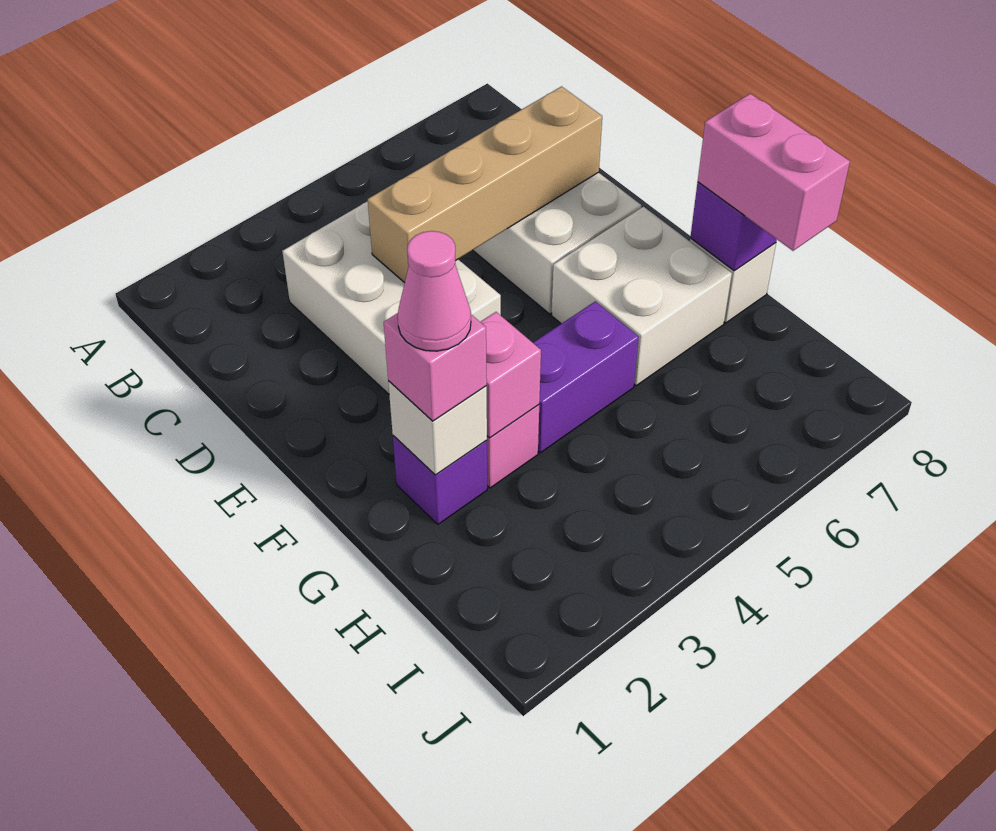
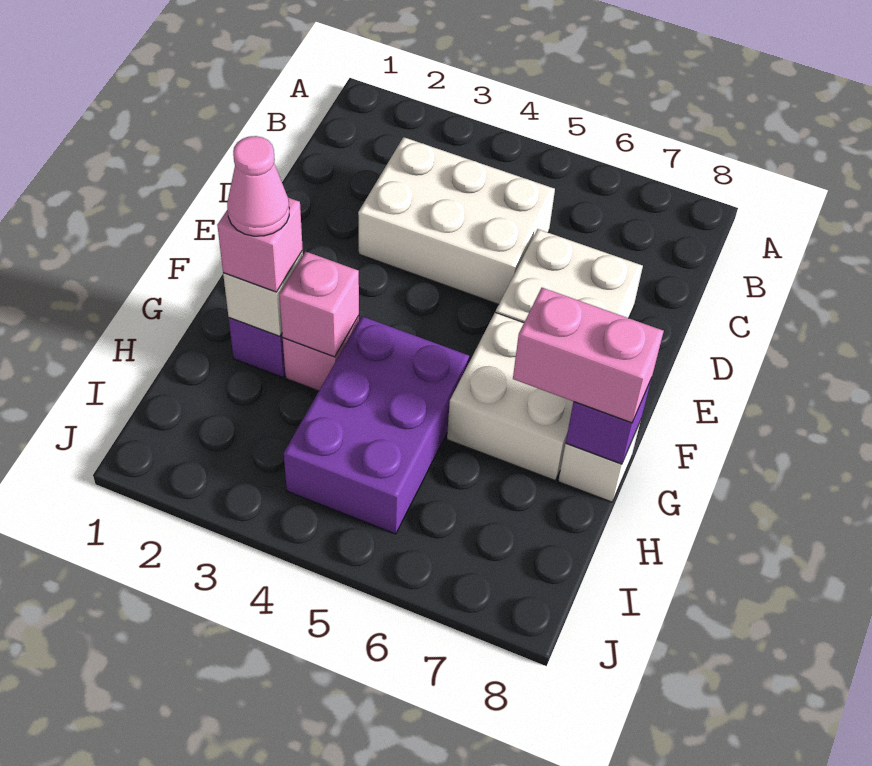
white 2x3 brick [282,202,501,394] -> white 2x3 brick turned to [358,137,555,305]
tan 1x4 brick [367,86,602,283] -> none
purple 1x2 brick [533,301,639,453] -> purple 2x3 brick [284,316,469,534]
pink 1x2 brick [698,94,850,251] -> pink 1x2 brick turned to [513,288,664,423]

